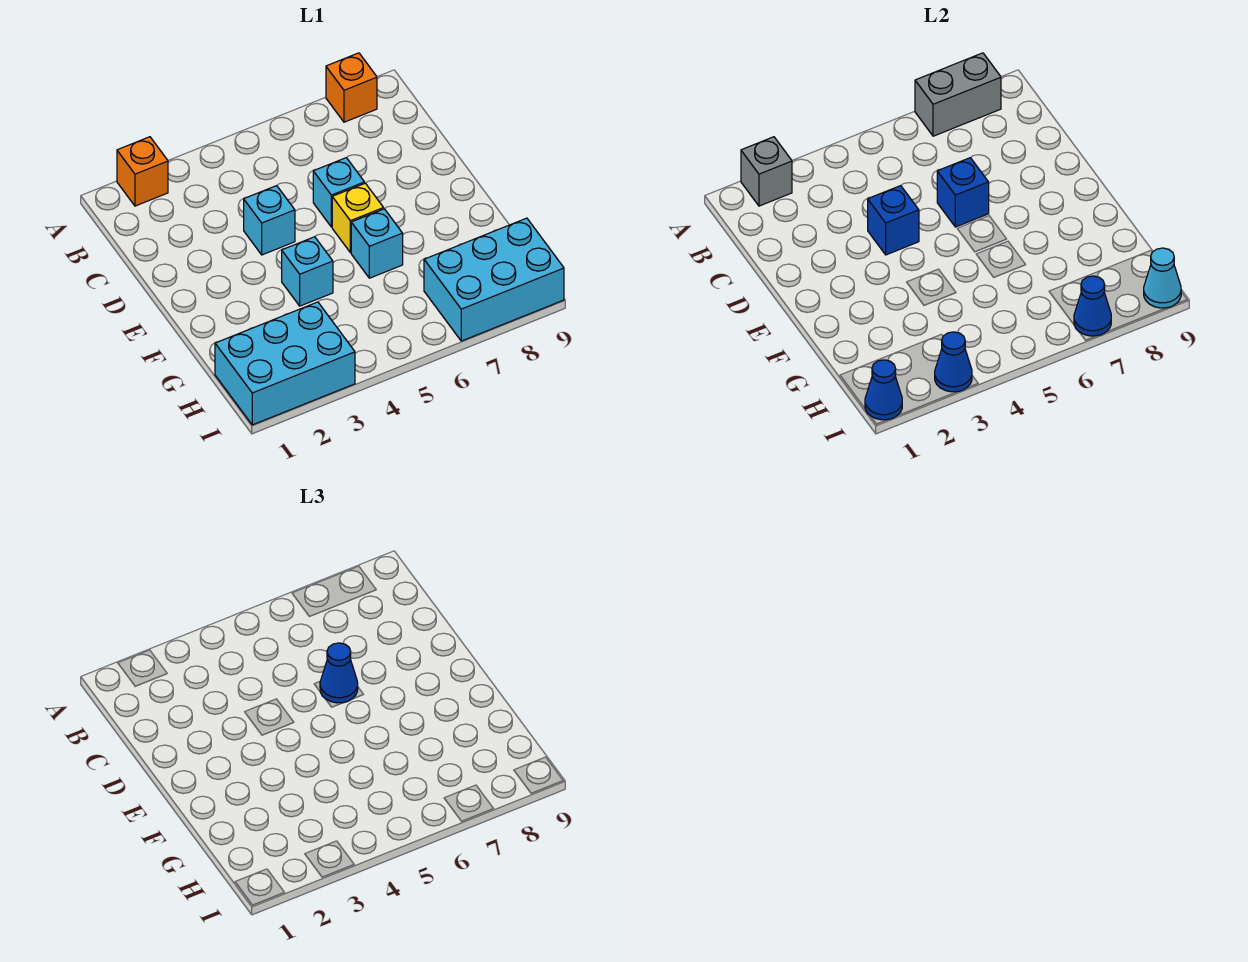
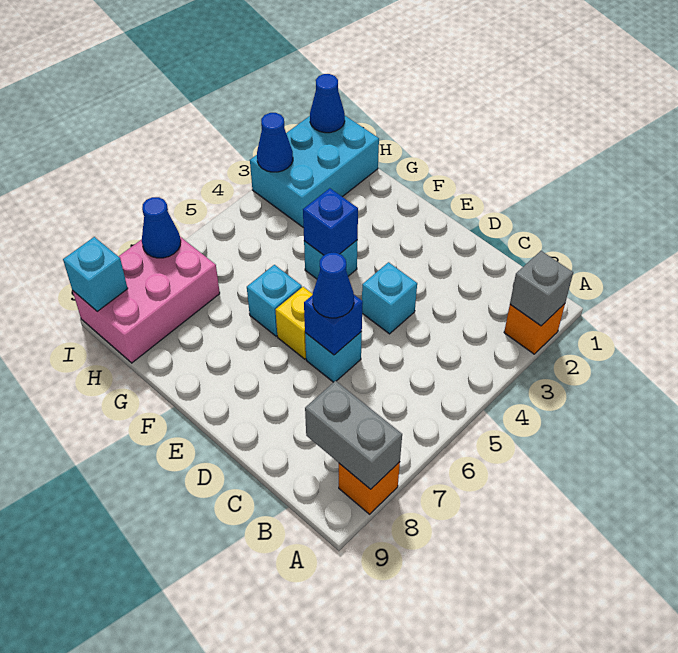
grey 1x2 brick [915,53,1001,136] -> grey 1x2 brick turned to [305,381,402,489]
blue 1x1 brick [868,186,919,255] -> blue 1x1 brick moved to [303,188,358,255]
cyan 2x3 brick [424,218,564,341] -> pink 2x3 brick [73,237,220,363]
cyan 1x1 cone [1144,248,1181,308] -> cyan 1x1 brick [63,237,128,311]

